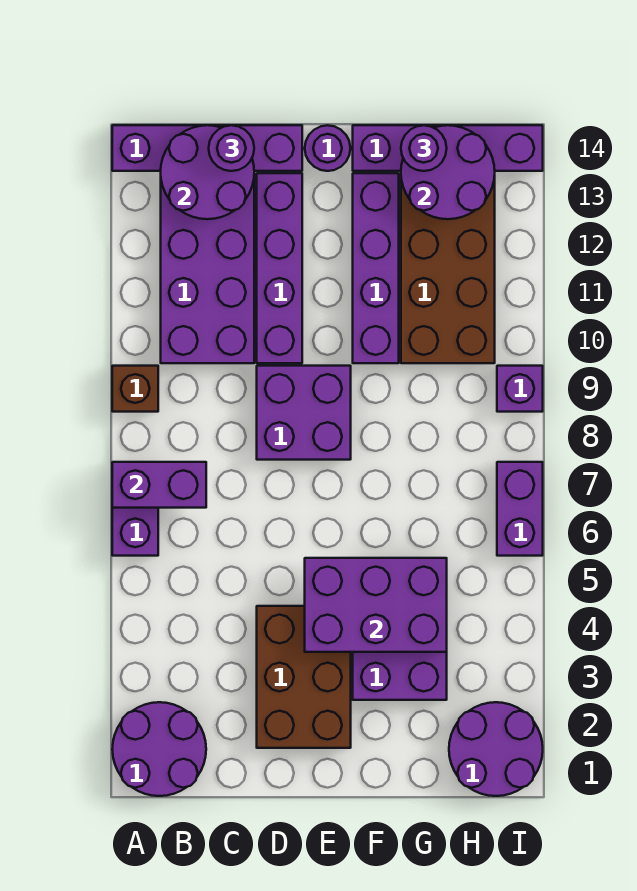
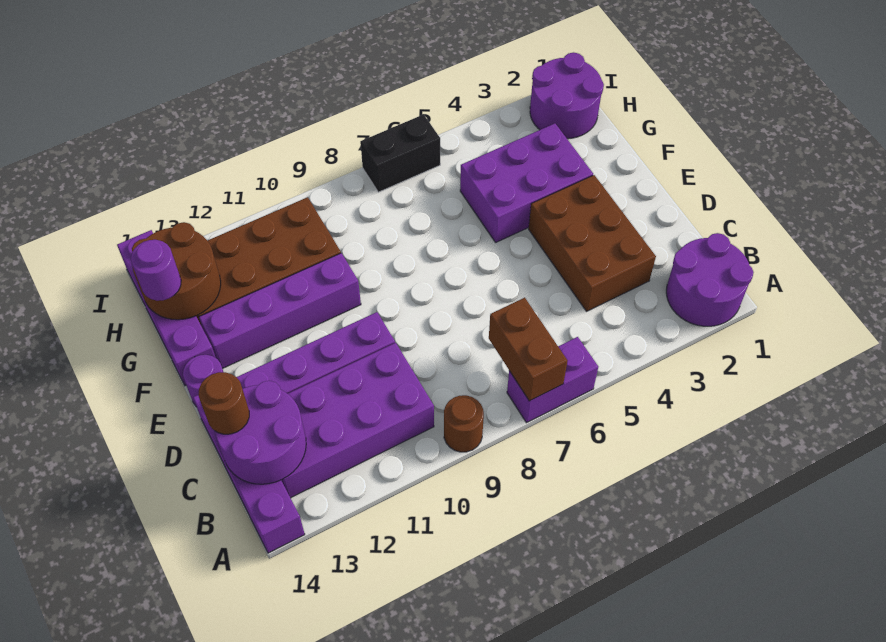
purple 1x2 brick [112,462,206,508] -> brown 1x2 brick [489,298,567,401]
brown 1x1 brick [112,366,158,412] -> brown 1x1 round brick [444,395,484,452]
purple 1x1 round brick [209,125,254,171] -> brown 1x1 round brick [198,372,249,434]
brown 2x3 brick [257,606,351,748] -> brown 2x3 brick turned to [529,175,656,311]
purple 2x2 brick [257,366,351,460] -> none
purple 2x3 brick [305,558,447,652] -> none
purple 2x2 round brick [401,125,495,219] -> brown 2x2 round brick [132,222,221,320]
purple 1x2 brick [497,462,543,556] -> black 1x2 brick [360,114,440,192]
purple 1x1 brick [497,366,543,412] -> none

